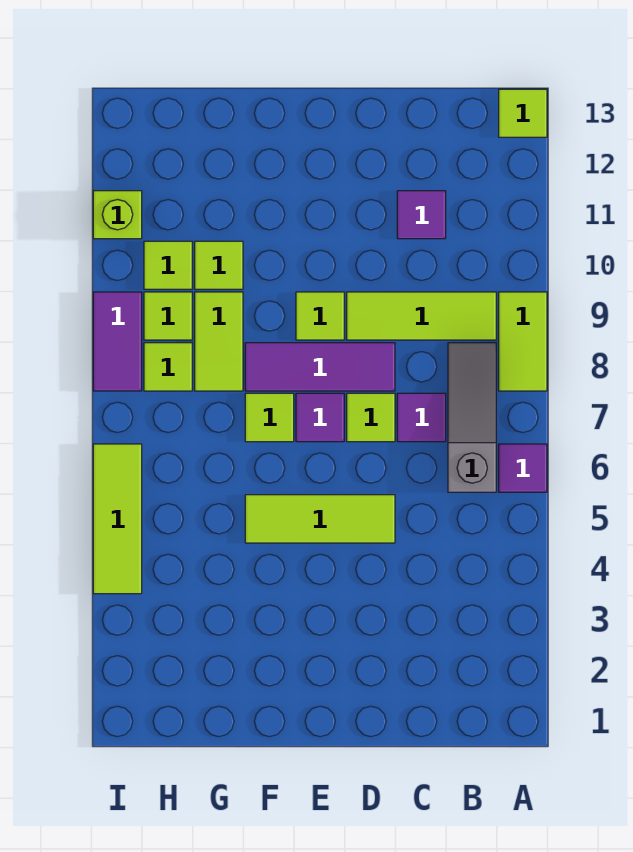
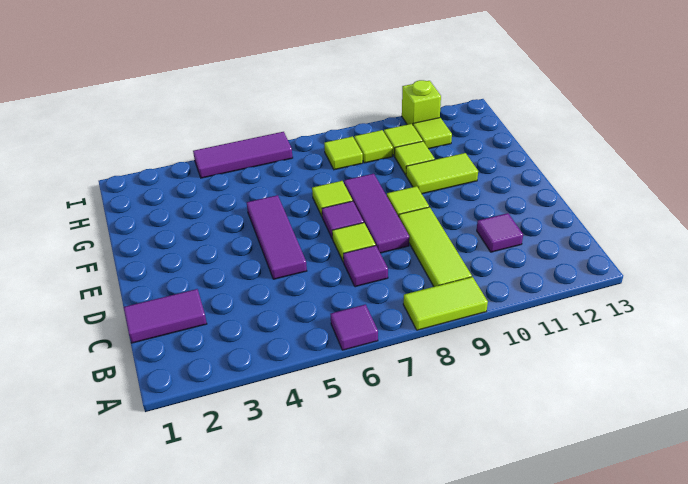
lime 1x1 tile [499,89,547,137] -> lime 1x1 tile moved to [413,118,452,149]
grey 1x3 slope [448,343,496,492] -> none
lime 1x3 tile [245,495,395,543] -> purple 1x3 tile [247,195,307,279]
lime 1x2 tile [195,292,243,391] -> lime 1x2 tile moved to [406,153,478,194]
lime 1x3 tile [93,444,142,594] -> purple 1x3 tile [193,132,293,178]
purple 1x2 tile [93,292,142,391] -> purple 1x2 tile moved to [124,289,207,343]

